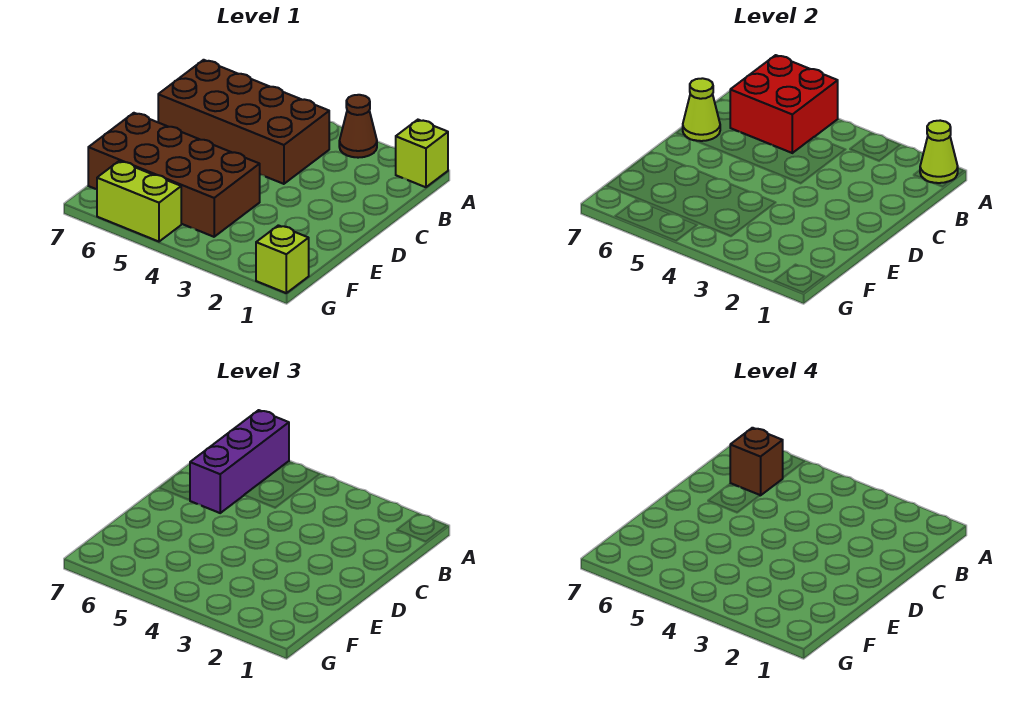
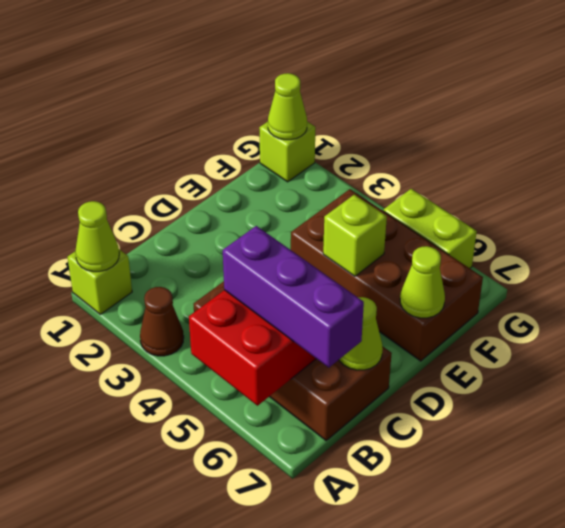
purple 1x3 brick [190,410,289,513] -> purple 1x3 brick turned to [223,226,364,367]
brown 1x1 brick [730,428,783,496] -> none
none -> lime 1x1 brick [323,195,387,276]
none -> lime 1x1 cone [400,246,445,318]
none -> lime 1x1 cone [268,73,307,140]

